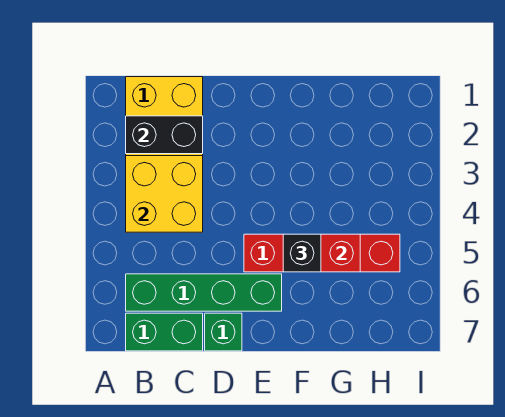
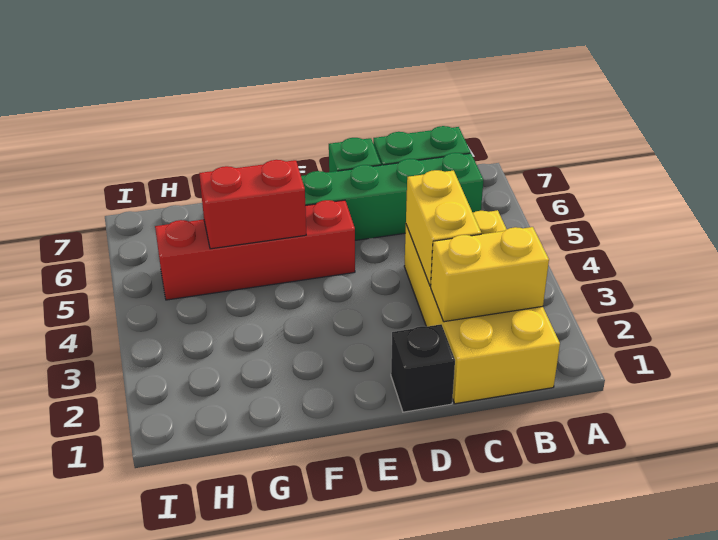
black 1x2 brick [126,116,203,154] -> yellow 1x2 brick [431,227,549,322]
yellow 2x2 brick [126,156,203,232] -> yellow 1x2 brick [406,170,481,286]
black 1x1 brick [283,234,321,272] -> black 1x1 brick moved to [391,324,455,412]

